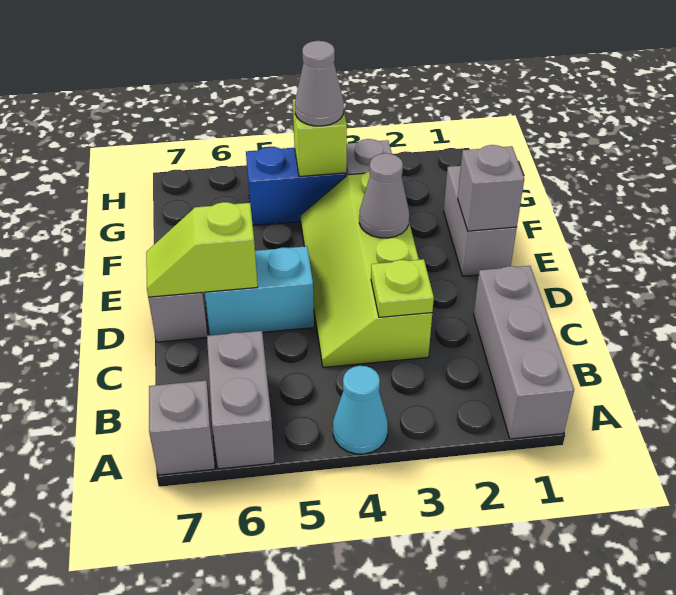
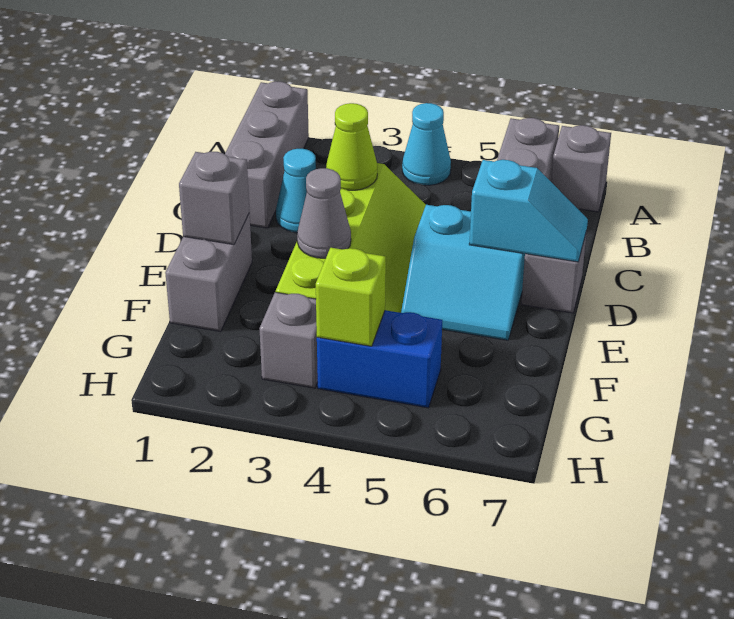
none -> cyan 1x1 cone [276,149,316,233]
lime 1x1 plate [371,259,434,317] -> lime 1x1 cone [326,103,378,190]
lime 1x2 slope [146,202,258,297] -> cyan 1x2 slope [469,160,588,262]
grey 1x1 cone [295,41,344,126] -> none

